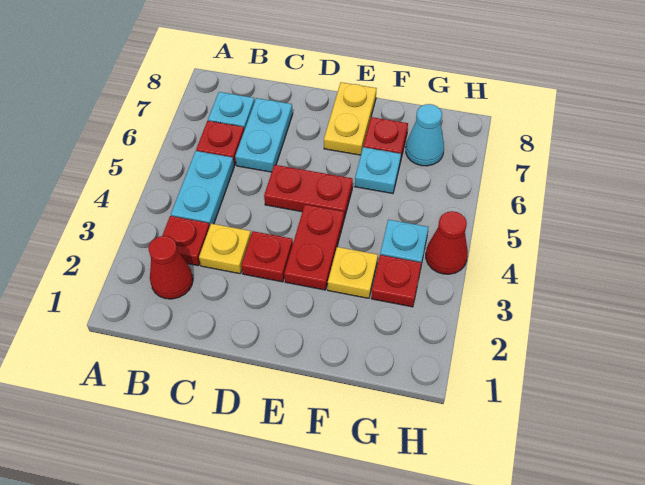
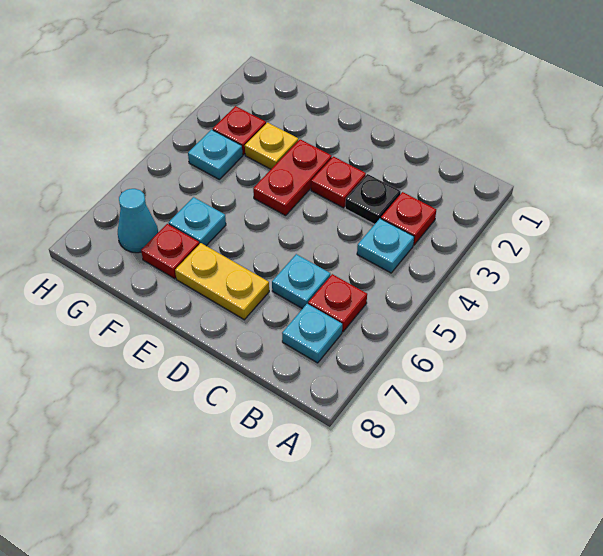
red 1x1 cone [149,236,193,299] -> none
cyan 1x2 plate [171,151,234,226] -> cyan 1x1 plate [357,219,414,273]
yellow 1x1 plate [199,224,251,274] -> black 1x1 plate [345,174,401,224]
cyan 1x2 plate [235,98,293,172] -> cyan 1x1 plate [272,254,330,309]
red 1x2 plate [264,165,353,218] -> none
yellow 1x2 plate [324,82,377,155] -> yellow 1x2 plate turned to [175,243,269,320]
red 1x1 cone [426,211,468,274] -> none

